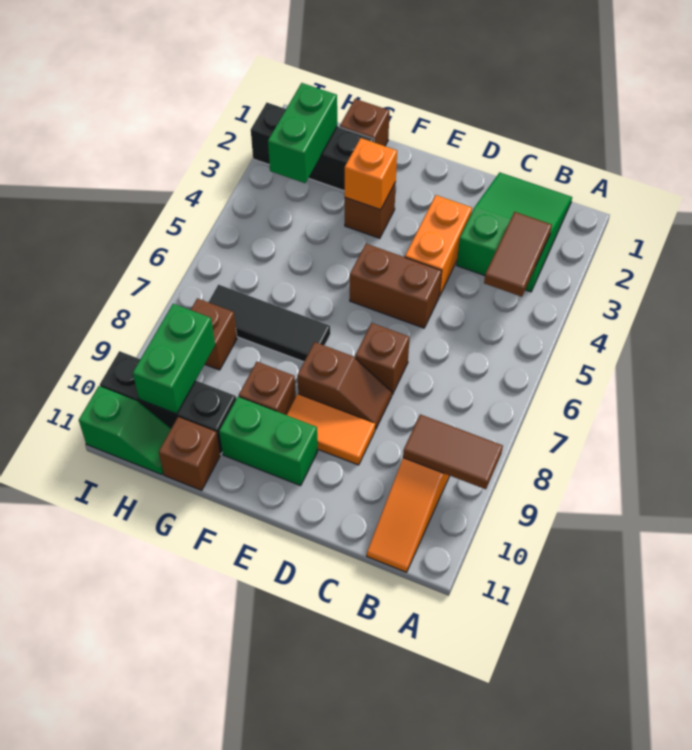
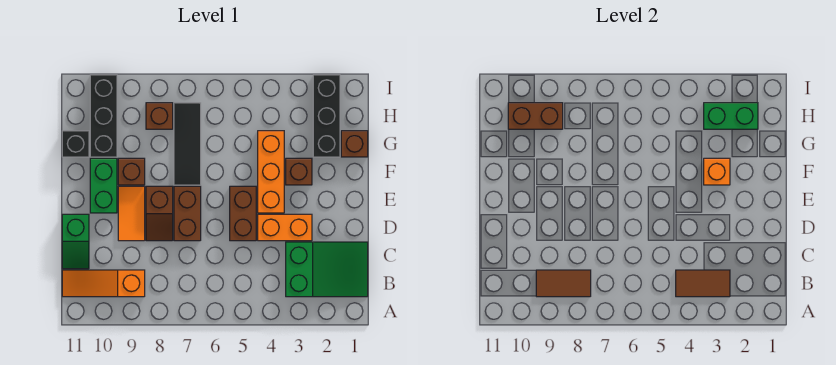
brown 1x2 tile [403,414,503,489] -> brown 1x2 tile turned to [536,270,591,297]
brown 1x1 brick [355,323,410,395] -> brown 1x2 brick [174,186,201,241]
none -> orange 1x3 brick [258,131,284,213]
brown 1x1 brick [159,417,220,490] -> black 1x1 brick [62,131,89,157]
green 1x2 brick [133,304,215,414] -> brown 1x2 brick [508,103,563,129]
green 1x2 slope [79,386,171,475] -> green 1x2 slope moved to [62,214,89,269]

